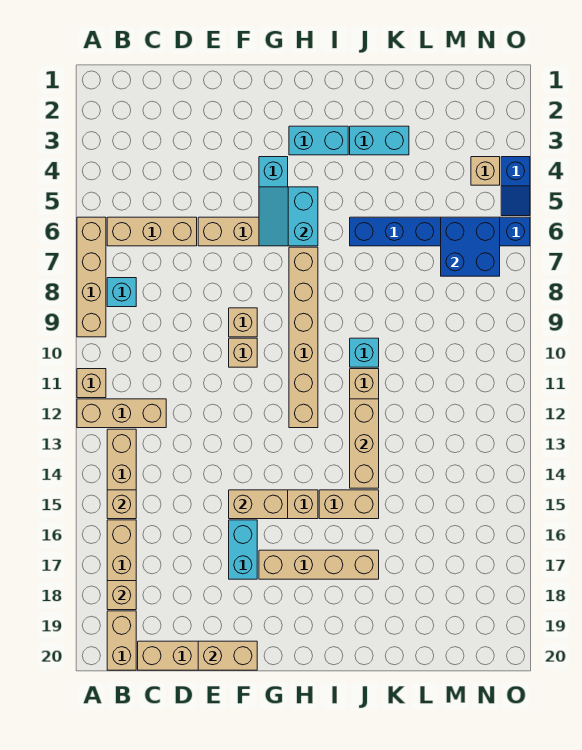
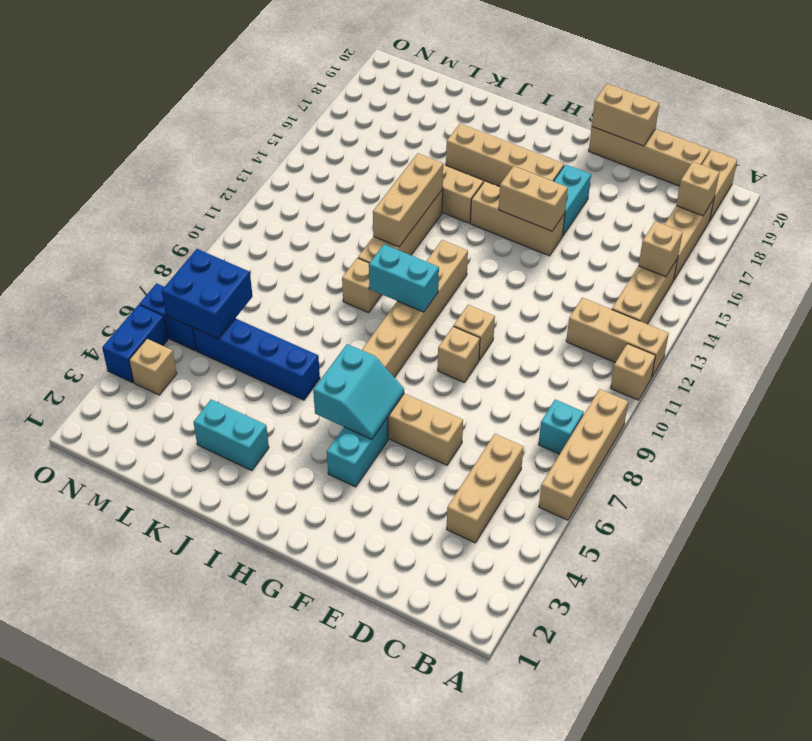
tan 1x3 brick [107,217,197,246] -> tan 1x3 brick turned to [447,434,523,543]
cyan 1x2 brick [289,126,348,155] -> cyan 1x2 brick moved to [369,244,439,312]
cyan 1x1 brick [350,338,379,367] -> tan 1x1 brick [342,258,382,313]
blue 1x2 slope [501,157,530,216] -> blue 1x2 brick [102,305,168,383]

